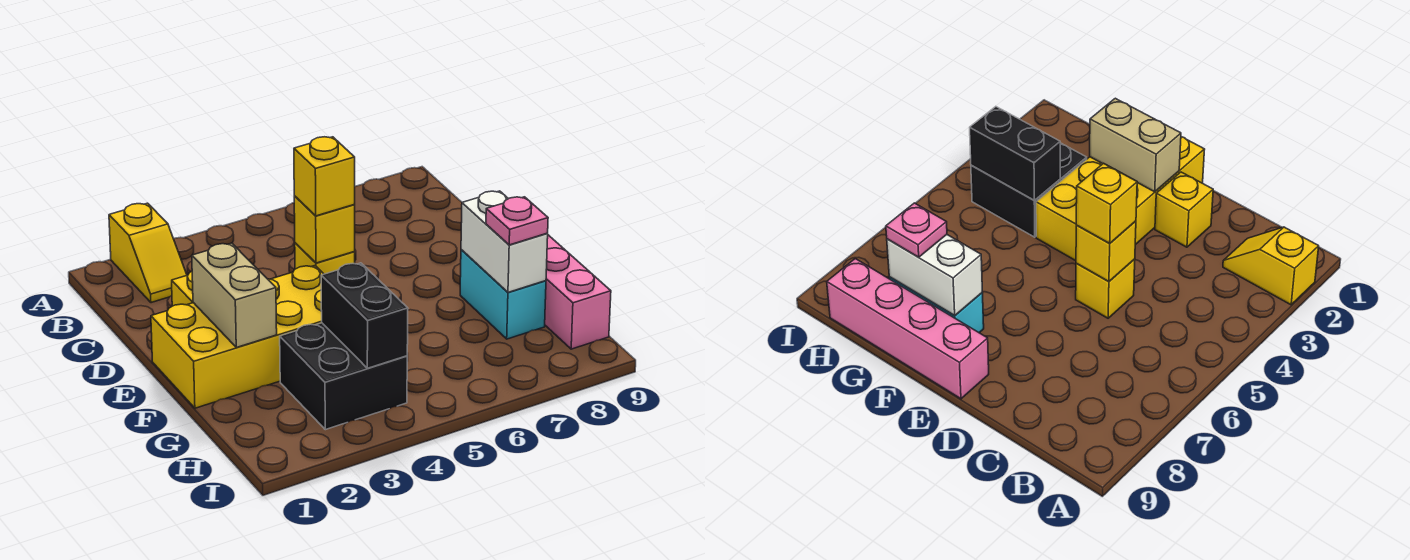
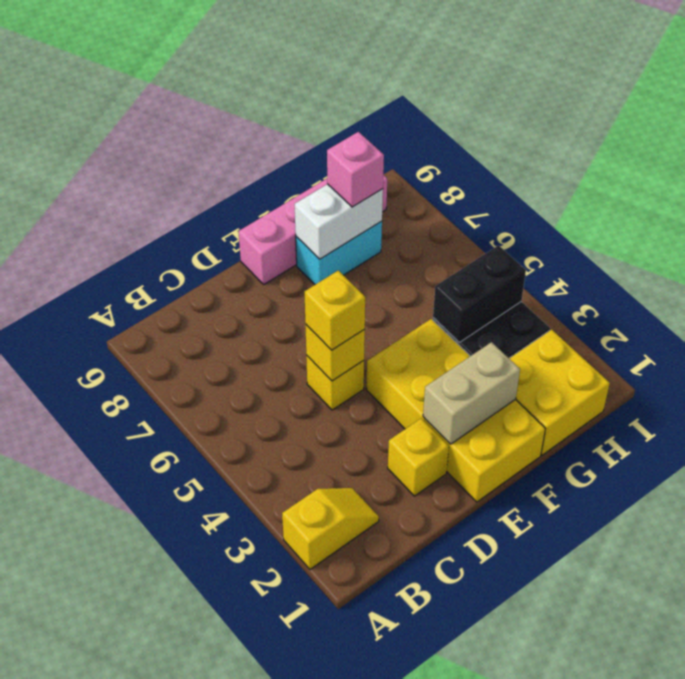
none -> yellow 2x2 brick [509,329,610,455]
pink 1x1 plate [486,197,548,245] -> pink 1x1 brick [327,132,384,207]

